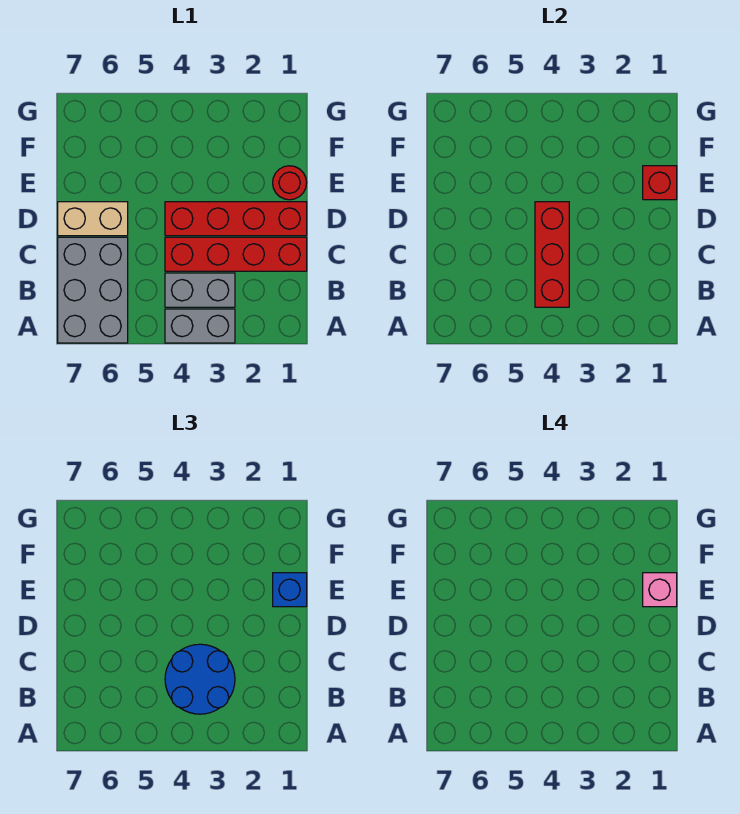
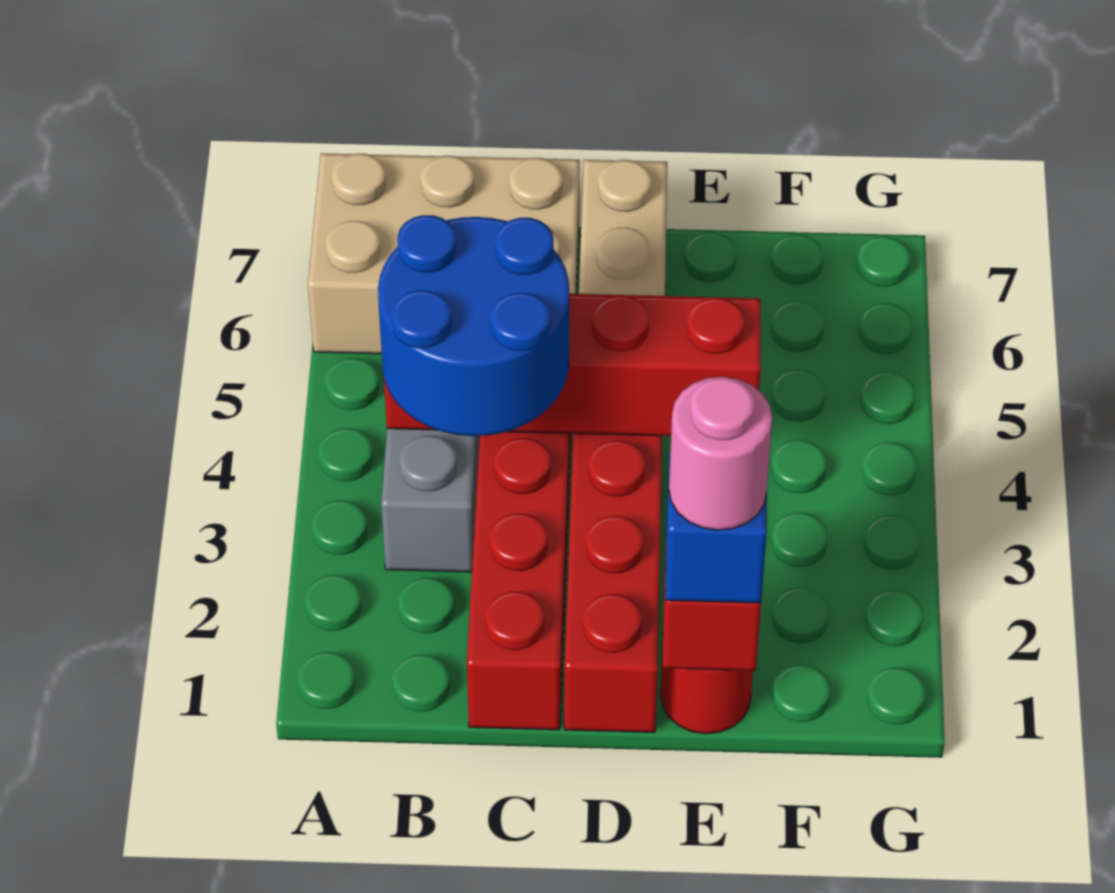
grey 1x2 brick [165,309,235,343] -> none
grey 2x3 brick [58,237,128,343] -> tan 2x3 brick [308,153,580,354]
red 1x3 brick [535,202,569,307] -> red 1x4 brick [384,294,761,436]
pink 1x1 brick [643,573,677,607] -> pink 1x1 round brick [669,377,772,530]

